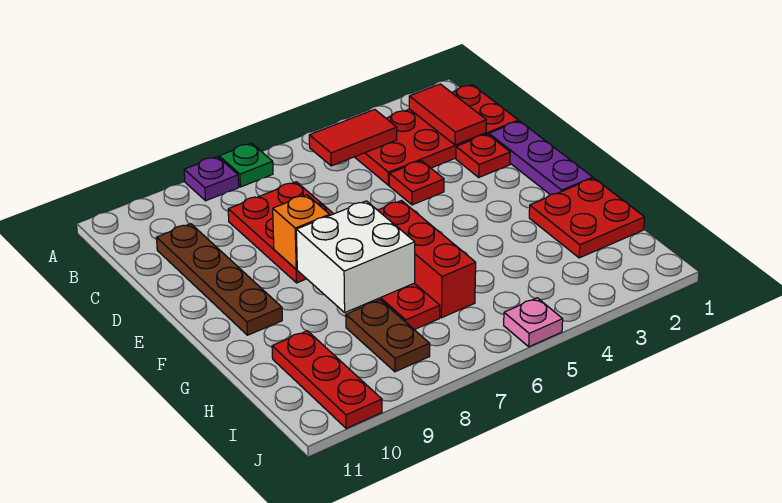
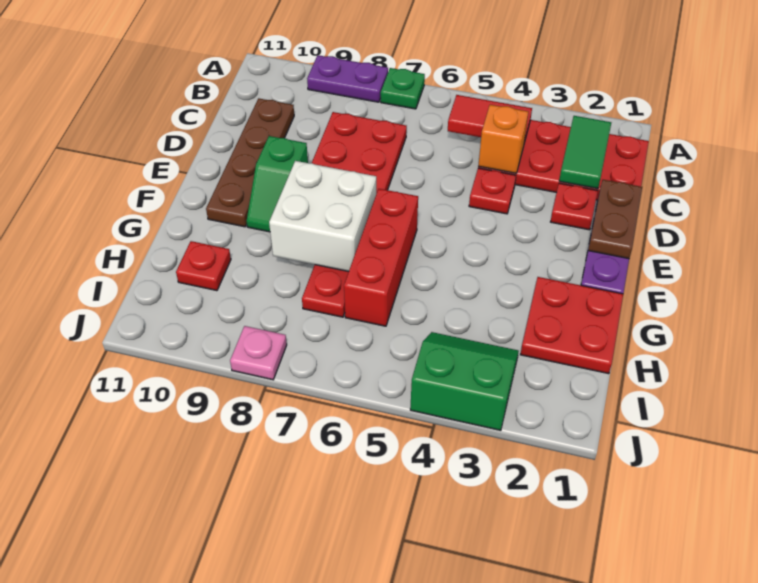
purple 1x1 plate [184,157,239,201] -> purple 1x2 plate [307,55,388,102]
red 1x2 tile [409,84,486,145] -> green 1x2 tile [559,116,611,189]
orange 1x1 brick [273,195,330,269] -> orange 1x1 brick moved to [478,105,528,173]
none -> green 1x2 slope [247,136,308,232]
brown 1x2 plate [346,300,430,372] -> brown 1x2 plate moved to [588,180,642,259]
red 1x3 plate [272,331,382,428] -> red 1x1 plate [176,241,231,291]
none -> green 2x2 slope [410,332,519,430]
pink 1x1 plate [504,298,563,347] -> pink 1x1 plate moved to [230,326,287,380]

